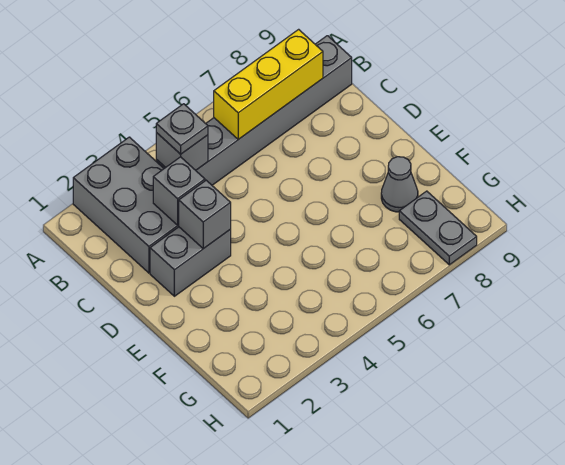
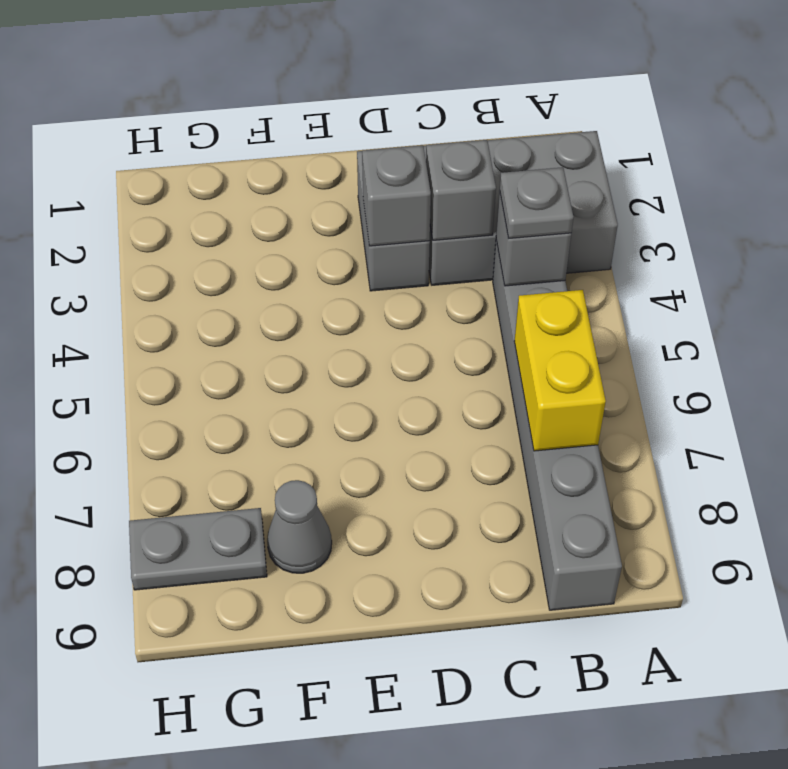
yellow 1x3 brick [214,29,323,139] -> yellow 1x2 brick [514,290,606,451]

